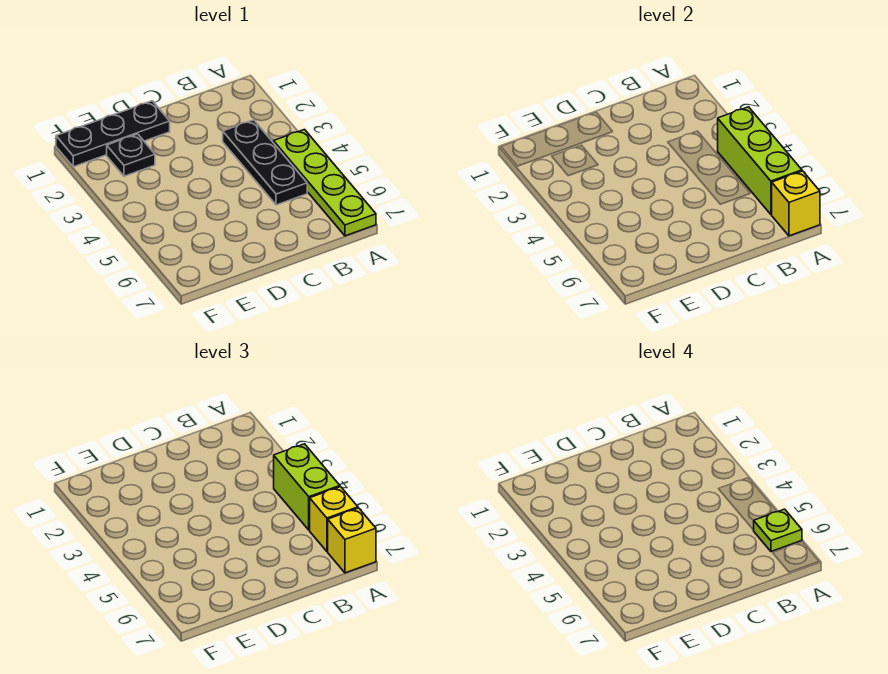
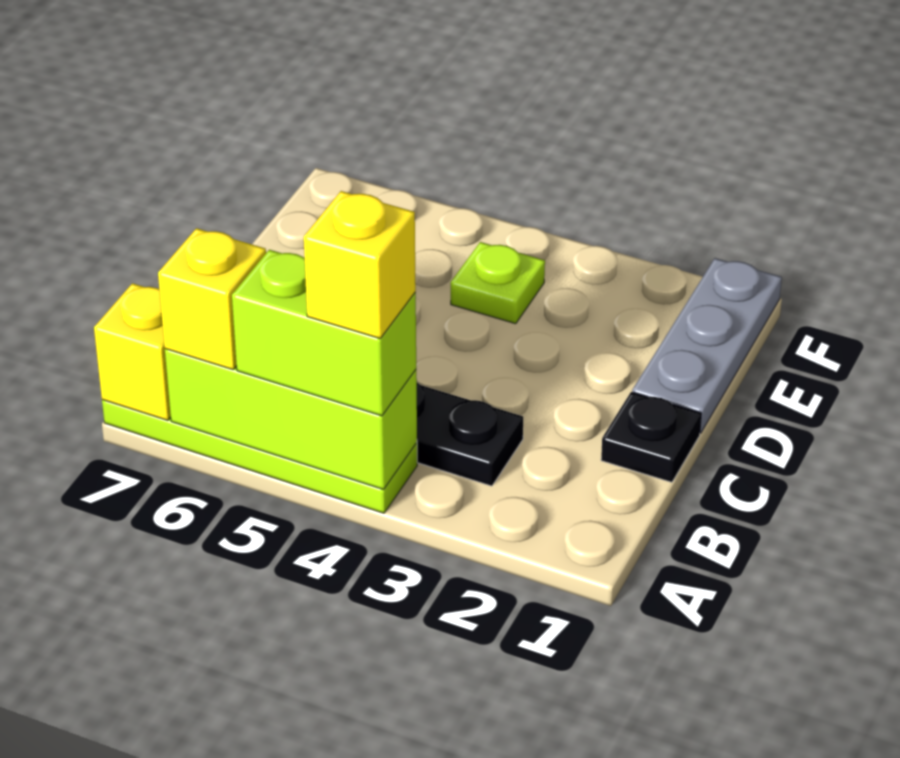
lime 1x1 plate [753,509,802,551] -> lime 1x1 plate moved to [451,242,545,324]
yellow 1x1 brick [328,508,376,573] -> yellow 1x1 brick moved to [304,191,416,339]
black 1x3 plate [56,101,170,167] -> grey 1x3 plate [632,258,782,433]
black 1x1 plate [107,134,155,176] -> black 1x1 plate moved to [601,392,701,482]

